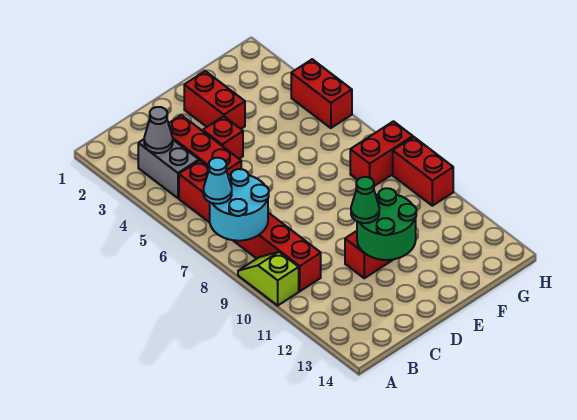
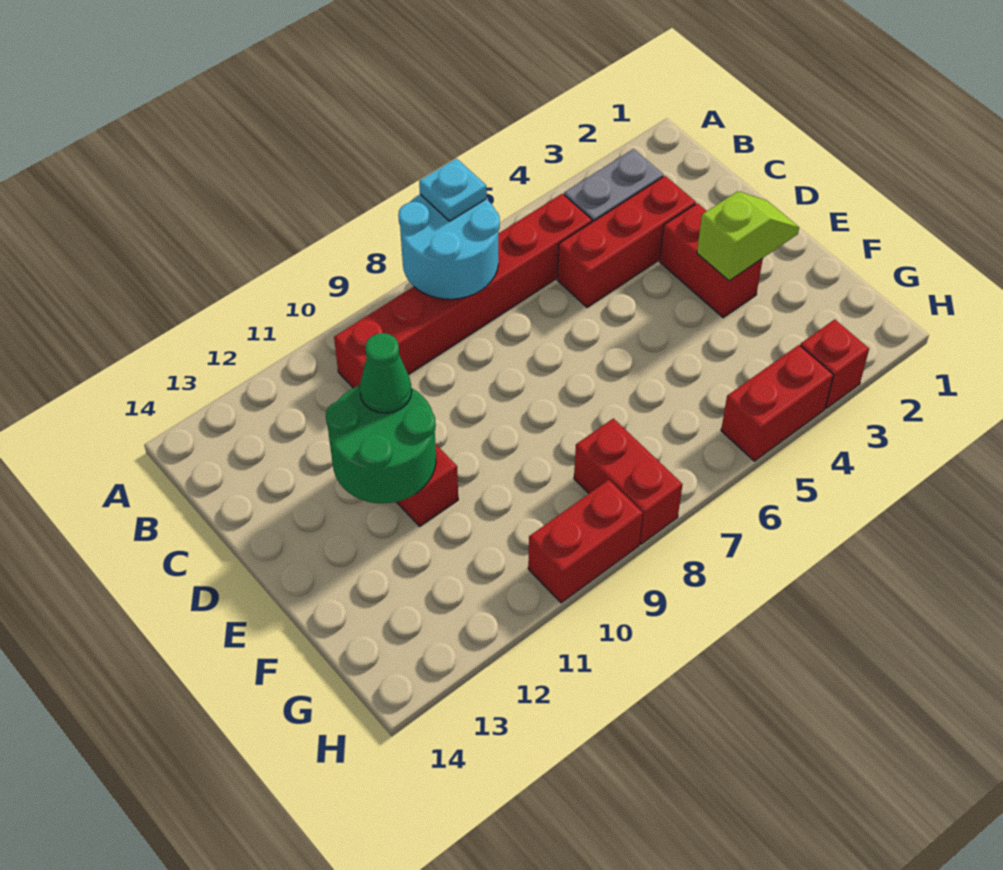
cyan 1x1 cone [203,158,232,204] -> cyan 1x1 plate [419,158,487,221]
lime 1x2 slope [238,252,299,305] -> lime 1x2 slope moved to [697,191,799,281]
grey 1x1 cone [144,107,173,153] -> none
red 1x1 brick [203,116,243,159] -> red 1x1 brick moved to [800,319,869,408]
red 1x2 brick [184,71,245,129] -> red 1x2 brick turned to [660,203,763,318]

